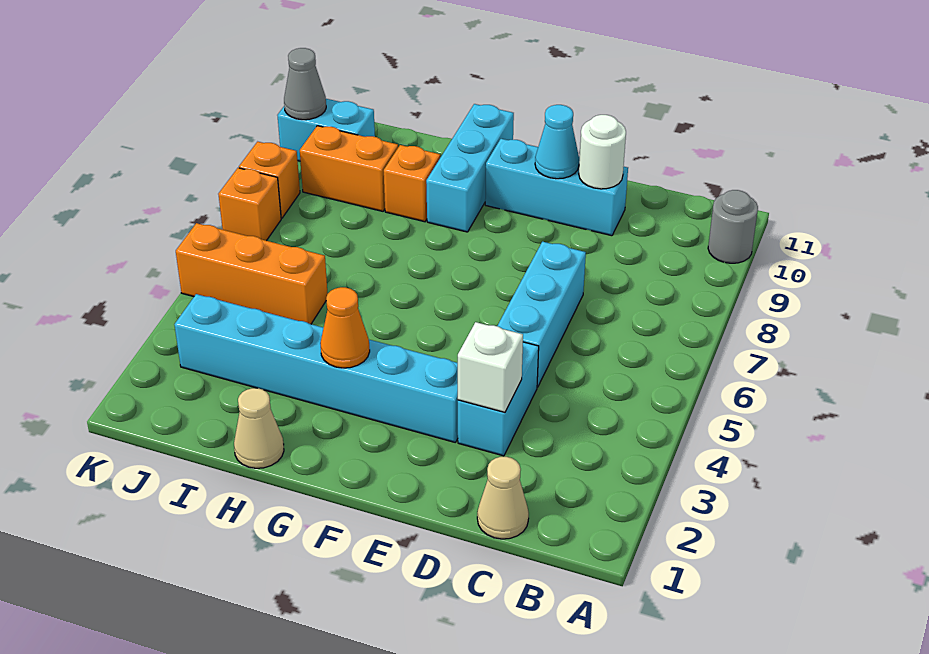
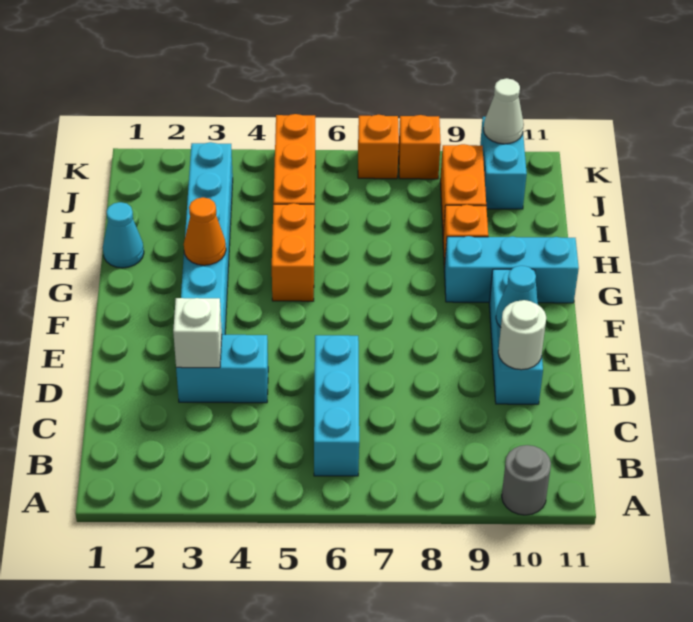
tan 1x1 cone [477,457,529,539] -> none
cyan 1x3 brick [498,242,586,387] -> cyan 1x3 brick turned to [314,335,359,476]
none -> orange 1x2 brick [272,203,314,301]
tan 1x1 cone [234,388,284,468] -> cyan 1x1 cone [103,202,144,268]
grey 1x1 cone [284,48,326,120] -> white 1x1 cone [484,78,524,144]

